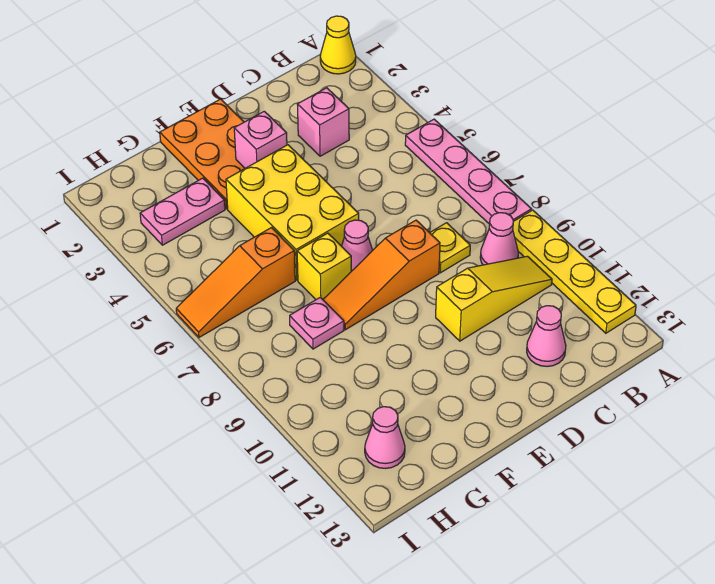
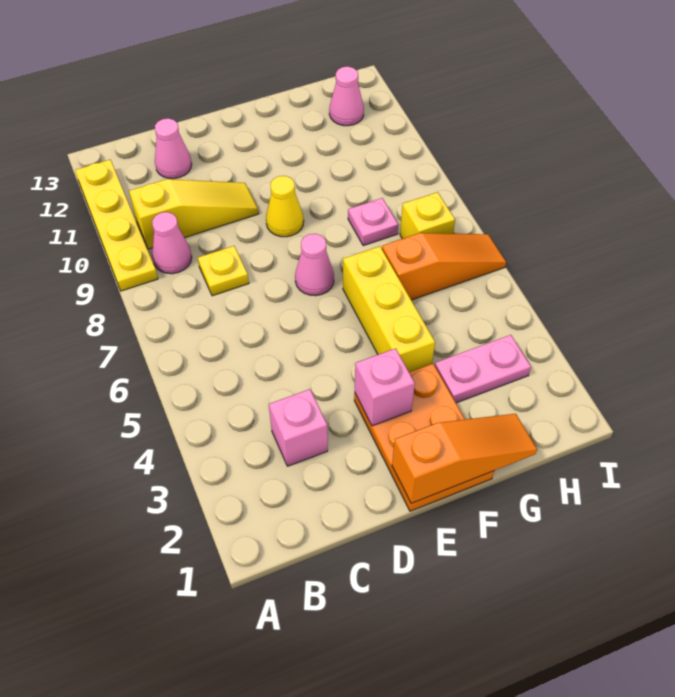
yellow 1x1 cone [320,16,356,74] -> yellow 1x1 cone moved to [266,176,304,237]
pink 1x4 plate [405,119,531,224] -> none
yellow 1x3 slope [436,256,552,341] -> yellow 1x3 slope turned to [129,179,258,249]
orange 1x3 slope [323,220,440,330] -> orange 1x3 slope moved to [392,414,537,503]
yellow 2x3 brick [226,145,359,280] -> yellow 1x3 brick [343,246,435,372]
yellow 1x1 brick [297,233,351,299] -> yellow 1x1 brick moved to [400,192,455,239]

